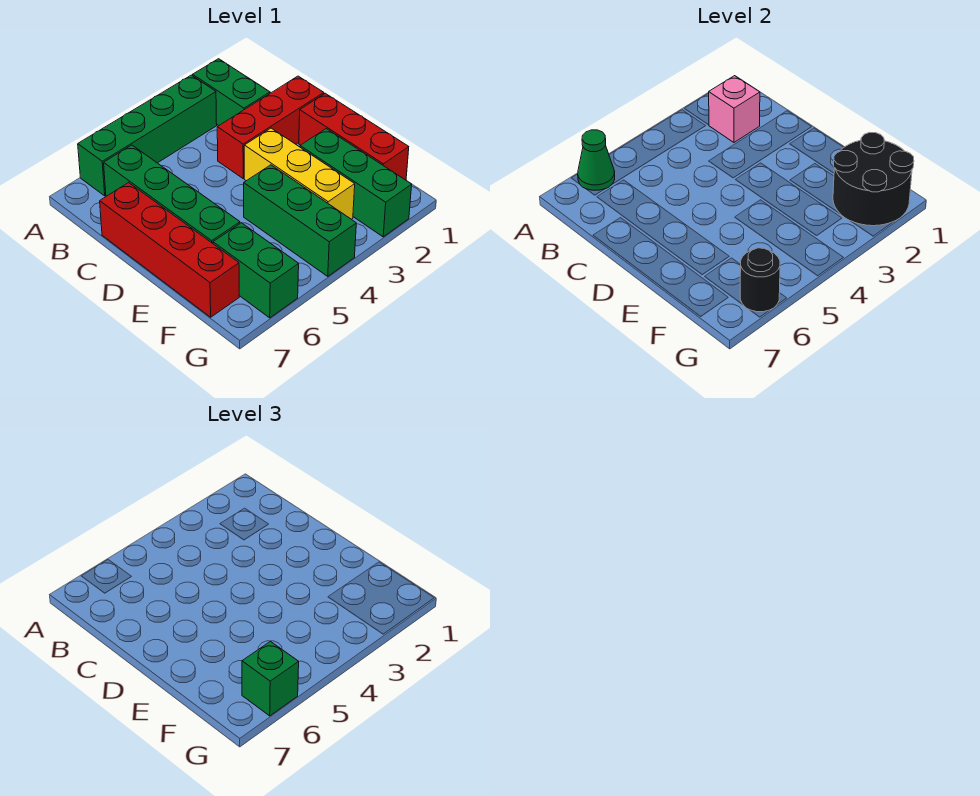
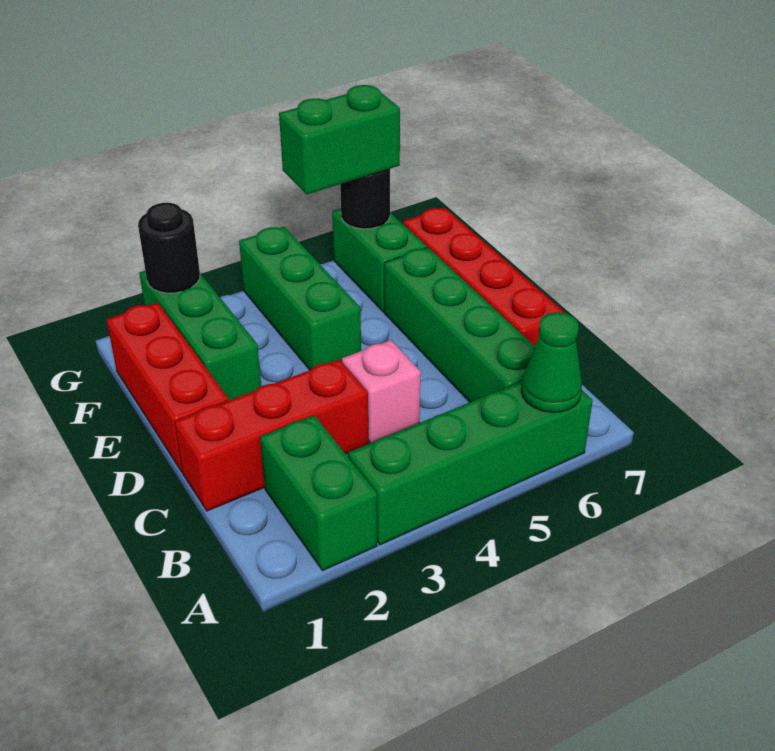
pink 1x1 brick [709,76,760,142] -> pink 1x1 brick moved to [342,340,421,443]
yellow 1x3 brick [244,128,355,219] -> none
black 2x2 round brick [833,132,914,226] -> black 1x1 round brick [138,203,200,293]
green 1x1 brick [242,641,299,716] -> green 1x2 brick [279,85,400,194]

